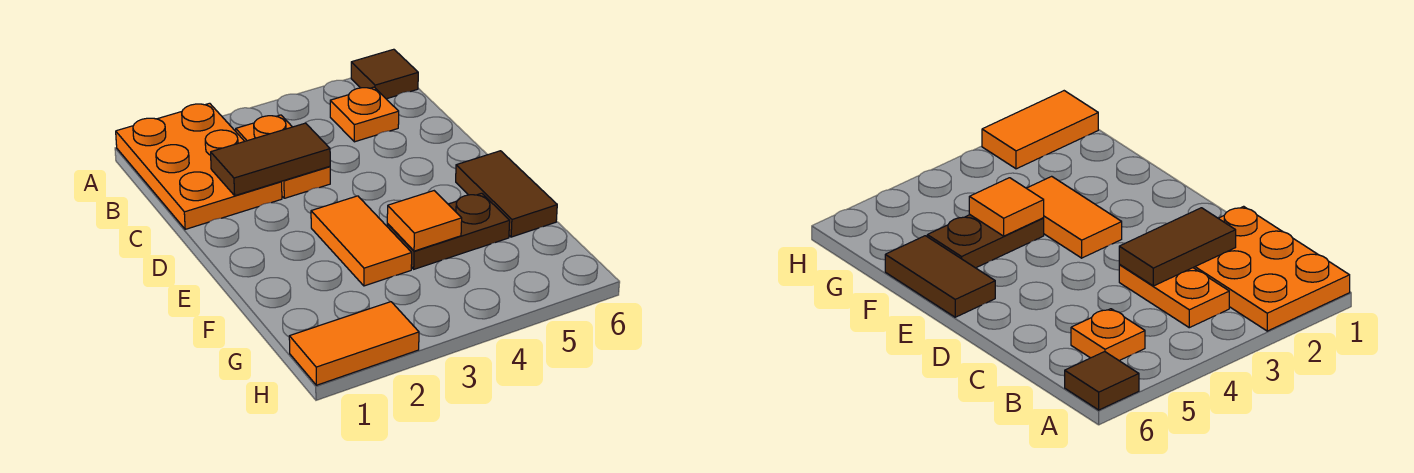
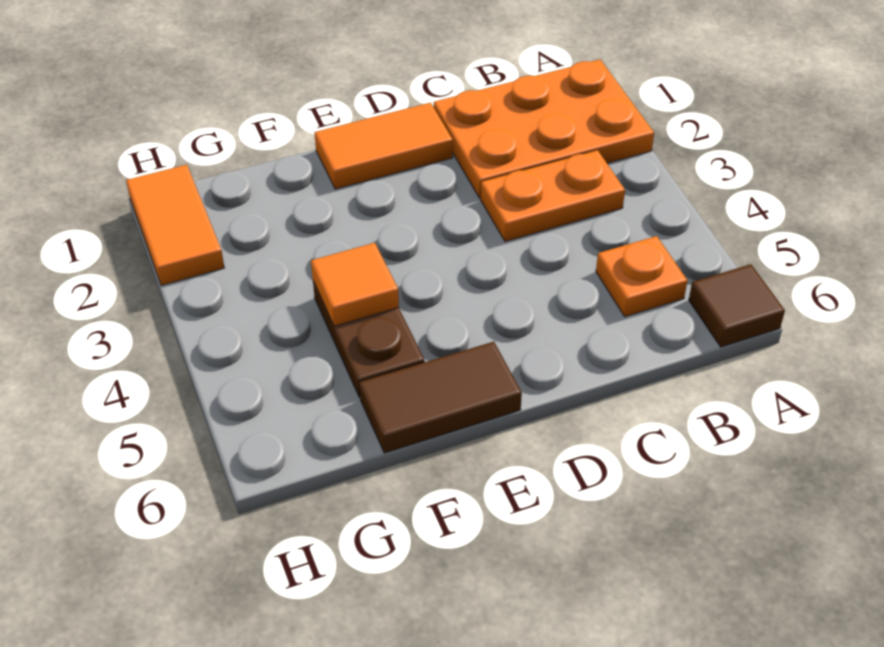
brown 1x2 tile [211,123,330,196] -> none
orange 1x2 tile [311,196,412,286] -> orange 1x2 tile moved to [314,103,453,189]

